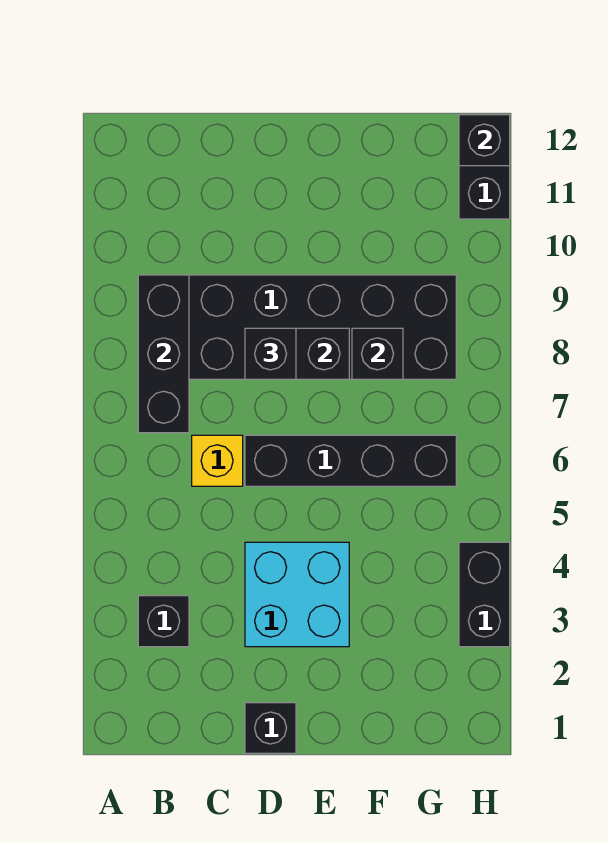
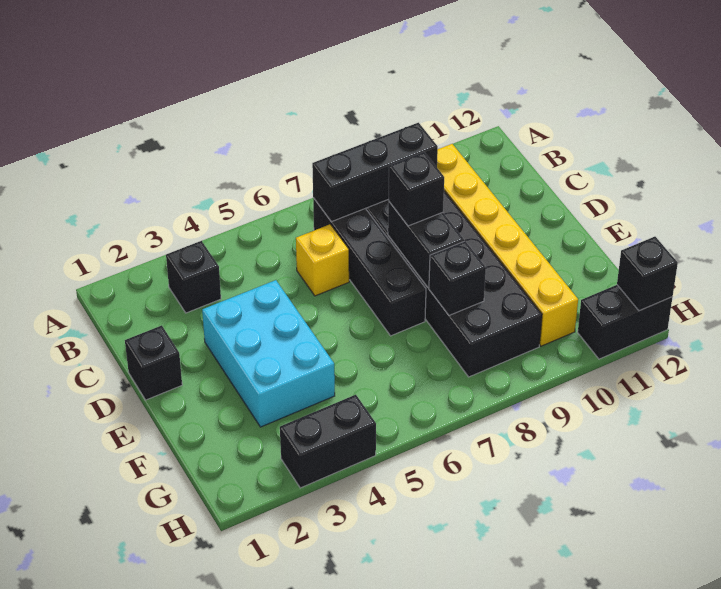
none -> yellow 1x6 brick [437,144,578,346]
cyan 2x2 brick [245,542,349,647] -> cyan 2x3 brick [202,280,335,427]
black 1x4 brick [245,435,456,486] -> black 1x4 brick moved to [313,198,426,336]

